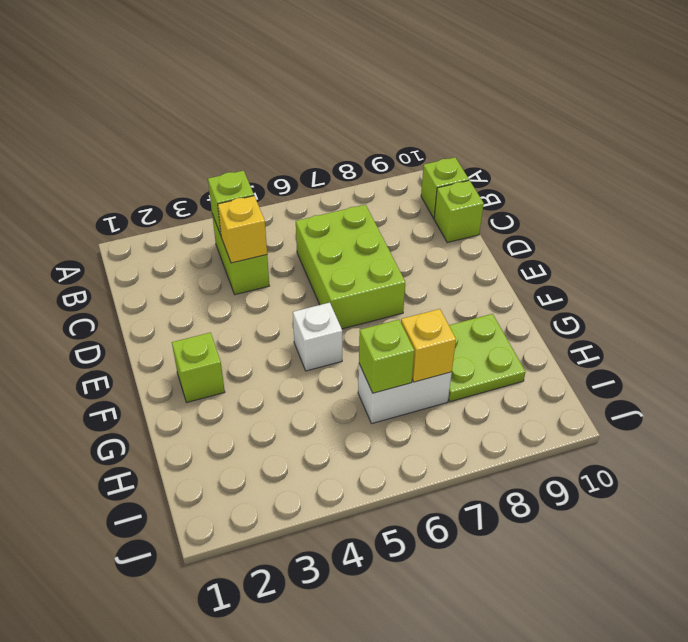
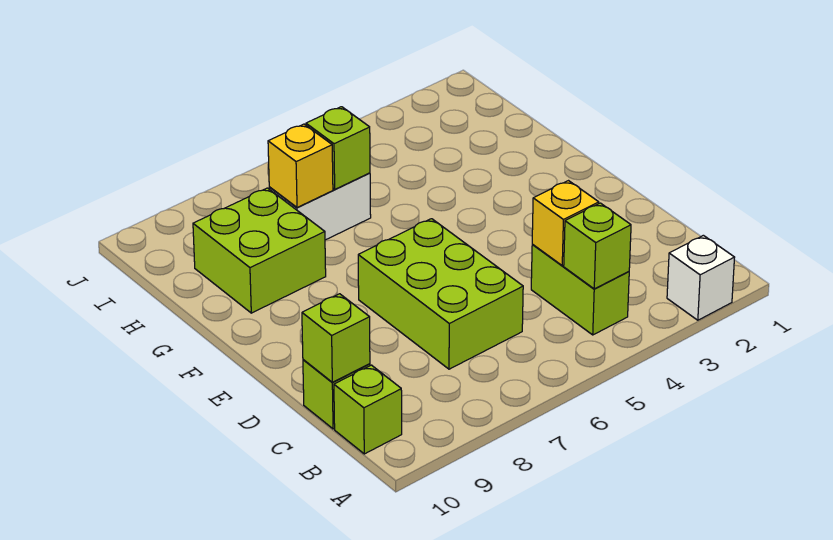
lime 1x1 brick [172,333,225,402] -> lime 1x1 brick moved to [302,294,370,382]
white 1x1 brick [293,303,342,371] -> white 1x1 brick moved to [667,235,735,320]
lime 2x2 plate [448,314,525,402] -> lime 2x2 brick [193,188,326,313]

